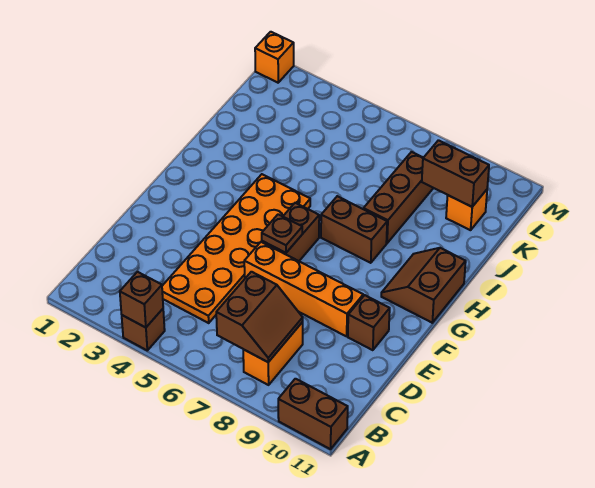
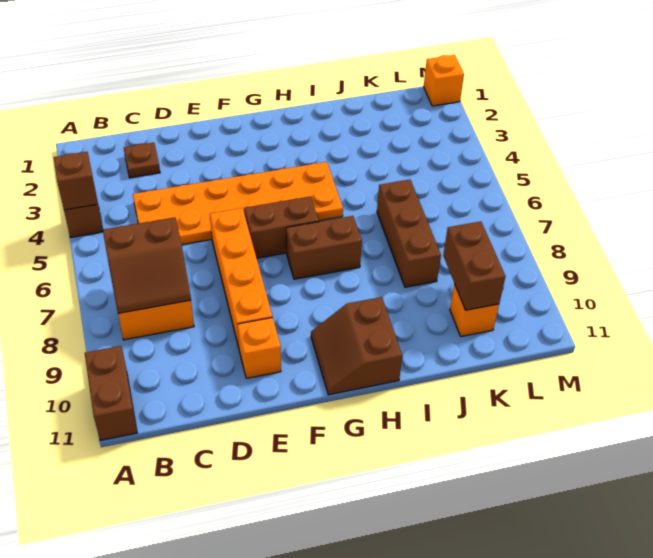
brown 1x1 brick [348,295,390,350] -> orange 1x1 brick [237,317,281,378]
brown 1x1 plate [262,214,302,253] -> brown 1x1 plate moved to [124,143,160,178]
brown 2x2 slope [381,248,466,323] -> brown 2x2 slope turned to [311,297,402,395]
brown 1x2 brick [321,196,387,263] -> brown 1x2 brick turned to [286,216,362,279]
brown 1x3 brick [363,152,433,243] -> brown 1x3 brick turned to [377,180,441,287]

